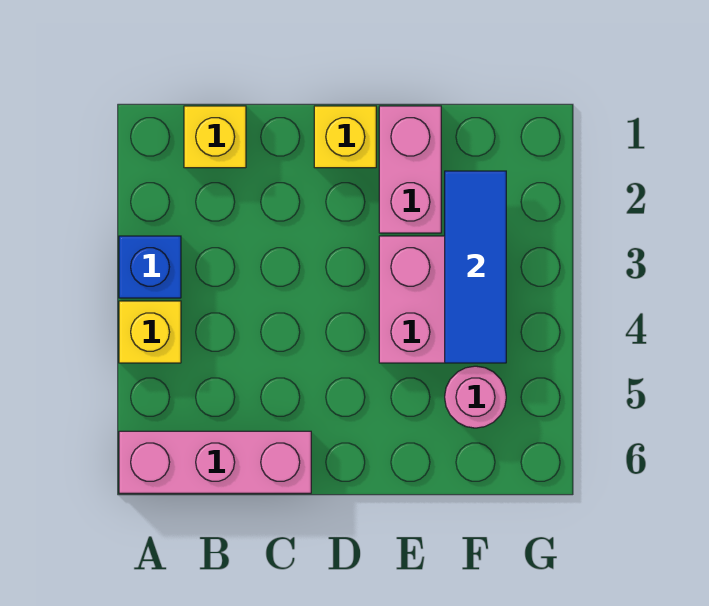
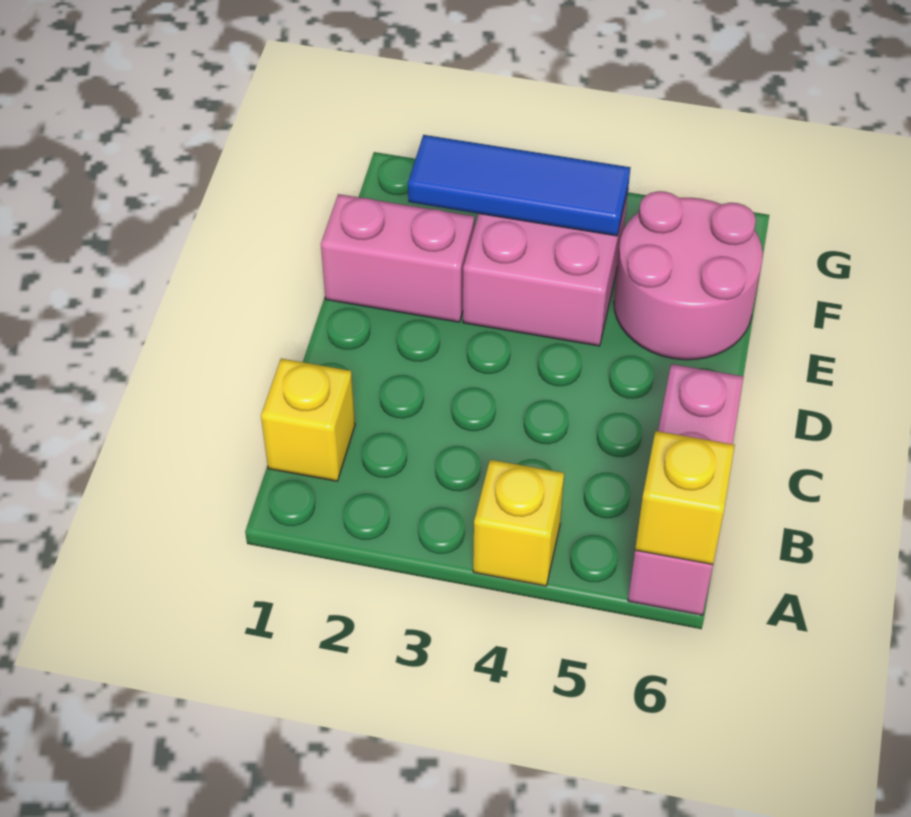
blue 1x1 brick [119,236,181,298] -> none
yellow 1x1 brick [314,106,376,168] -> yellow 1x1 brick moved to [635,431,735,564]
pink 1x1 round brick [445,366,506,428] -> pink 2x2 round brick [614,191,763,360]

